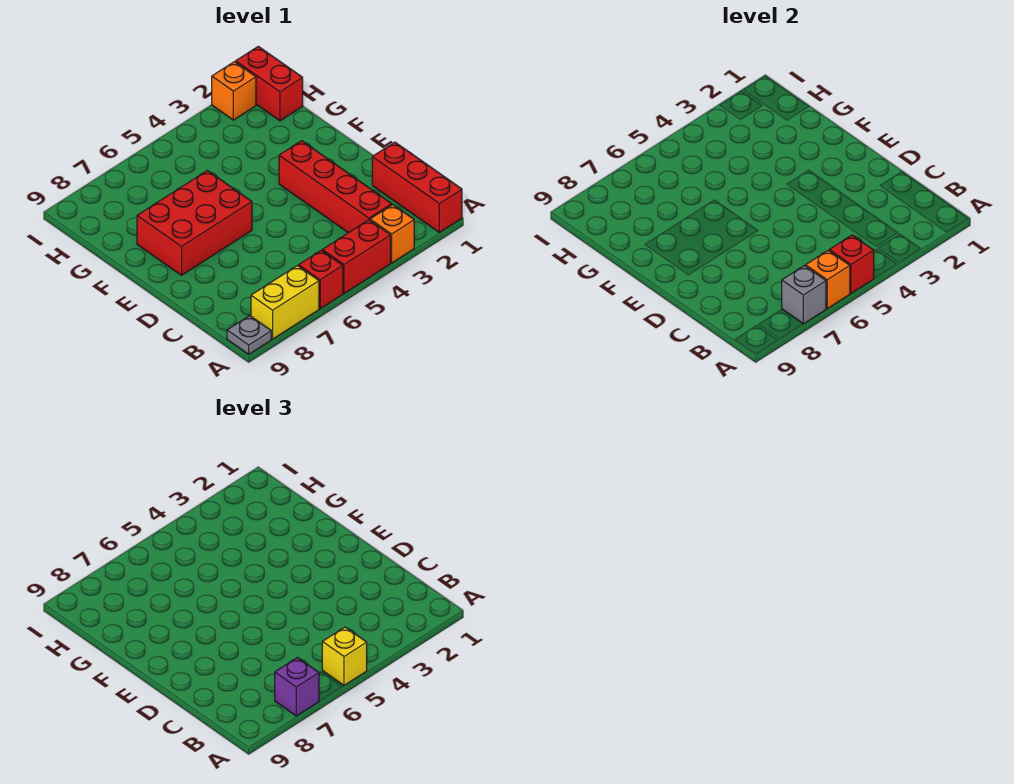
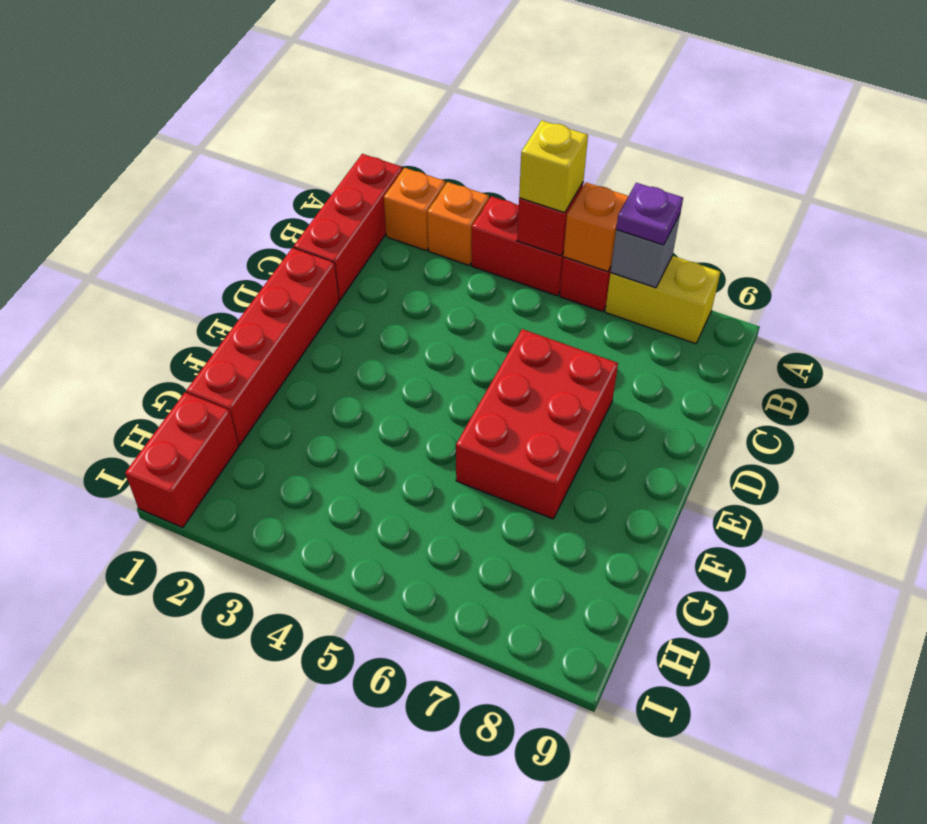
purple 1x1 brick [275,658,319,716] -> purple 1x1 plate [616,183,683,245]
grey 1x1 plate [227,316,271,354] -> none
red 1x4 brick [279,141,392,233] -> red 1x4 brick moved to [186,248,339,445]
red 2x3 brick [137,171,252,275] -> red 2x3 brick turned to [456,329,618,519]
orange 1x1 brick [212,62,256,120] -> orange 1x1 brick moved to [384,168,445,251]

